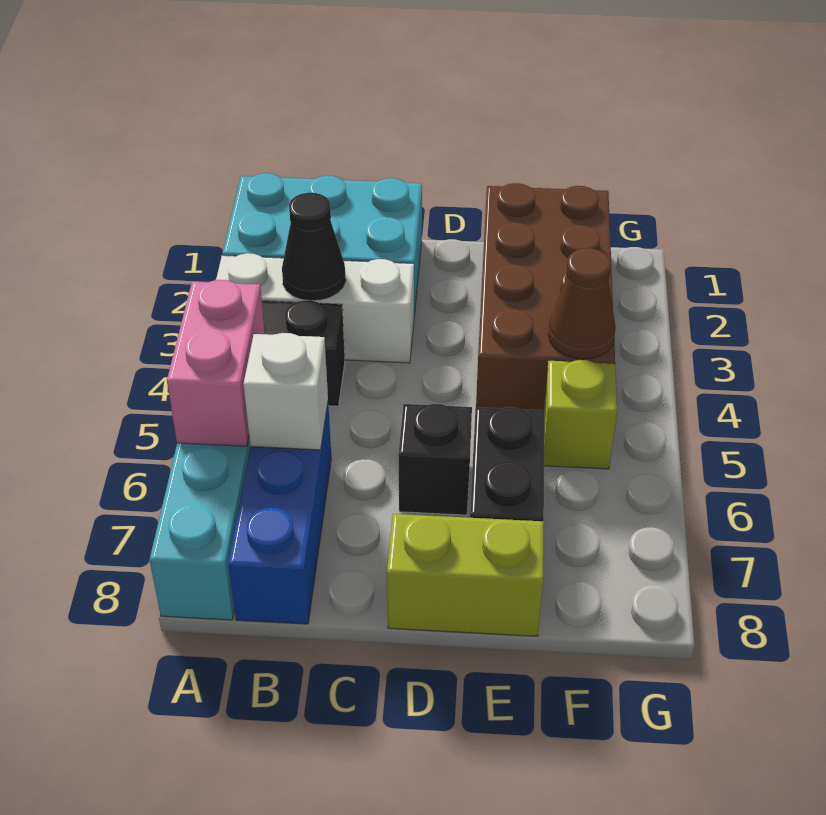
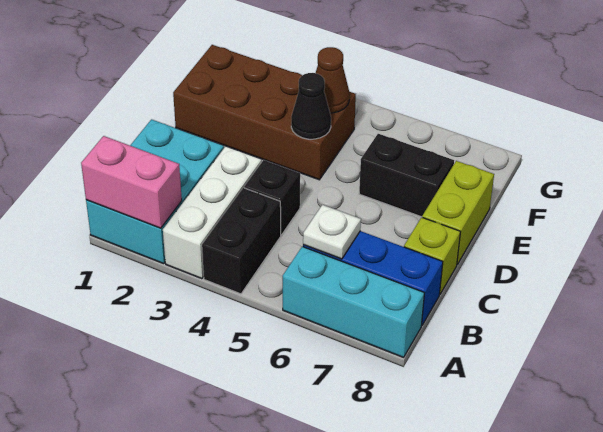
pink 1x2 brick [167,280,265,446] -> pink 1x2 brick moved to [81,136,182,228]
black 1x1 cone [282,193,346,300] -> black 1x1 cone moved to [291,73,331,139]
white 1x1 brick [243,333,328,450] -> white 1x1 plate [303,205,361,259]
black 1x1 brick [398,404,472,515] -> black 1x1 brick moved to [244,160,300,235]
lime 1x1 brick [544,360,617,469] -> lime 1x1 brick moved to [404,217,460,295]

